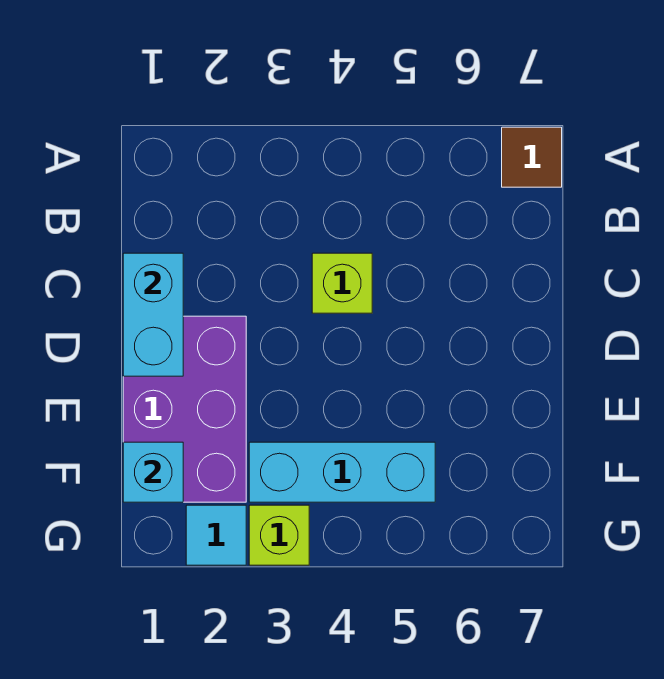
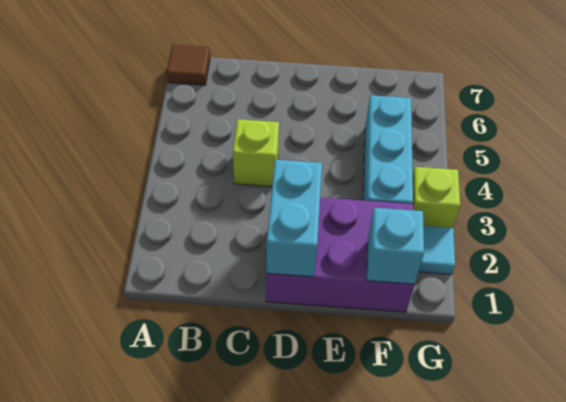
cyan 1x2 brick [123,253,183,376] -> cyan 1x2 brick turned to [267,160,322,277]

